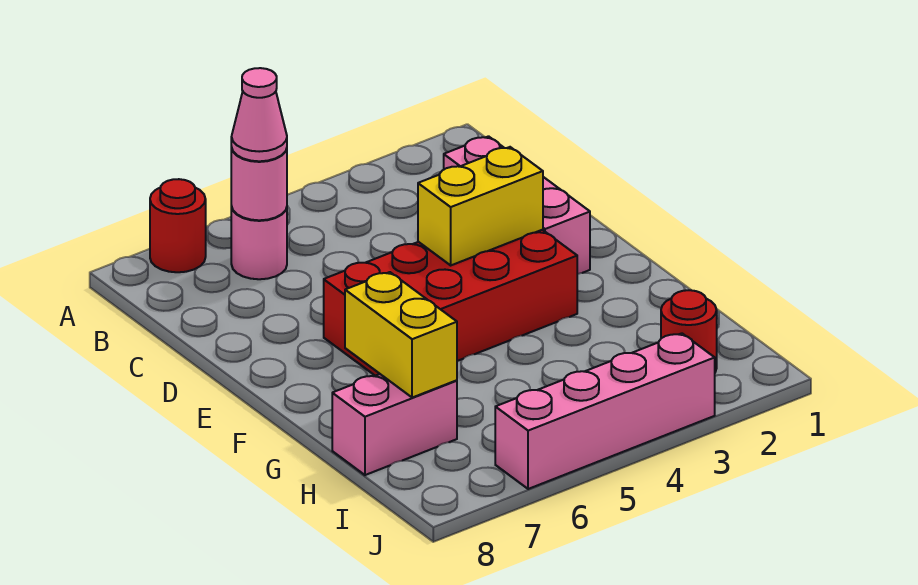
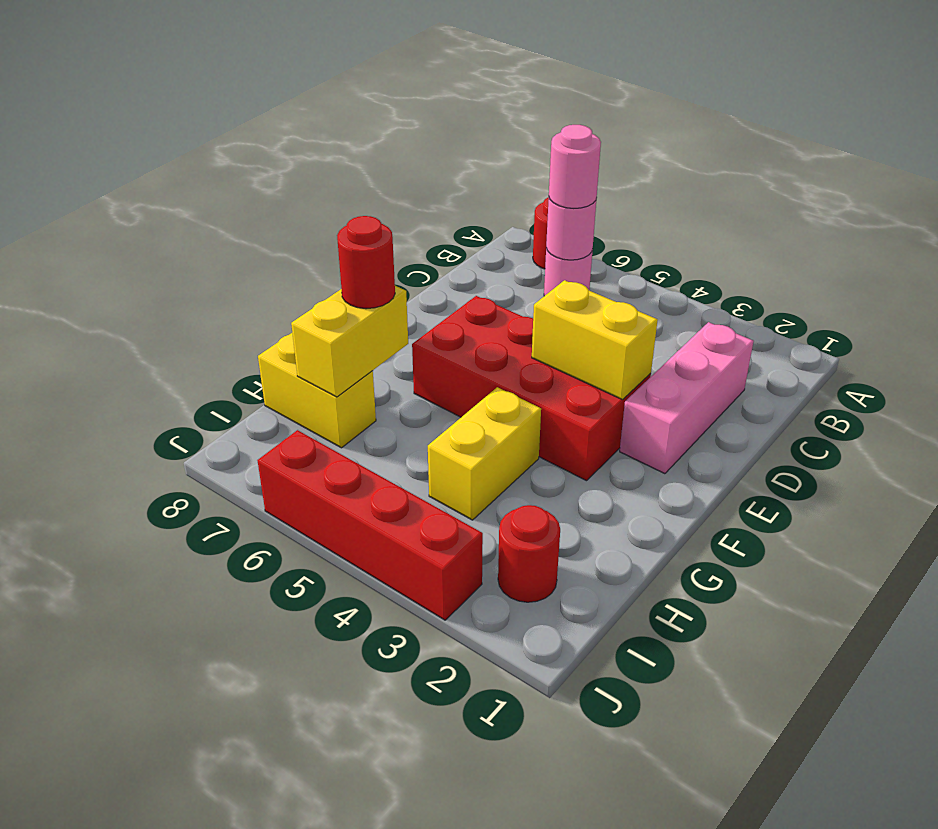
pink 1x1 cone [231,68,287,161] -> pink 1x1 round brick [549,125,601,208]
none -> yellow 1x2 brick [428,387,541,520]
none -> red 1x1 round brick [337,216,395,309]
pink 1x2 brick [332,374,457,475] -> yellow 1x2 brick [258,333,376,448]
pink 1x4 brick [495,333,715,489] -> red 1x4 brick [258,430,483,620]

